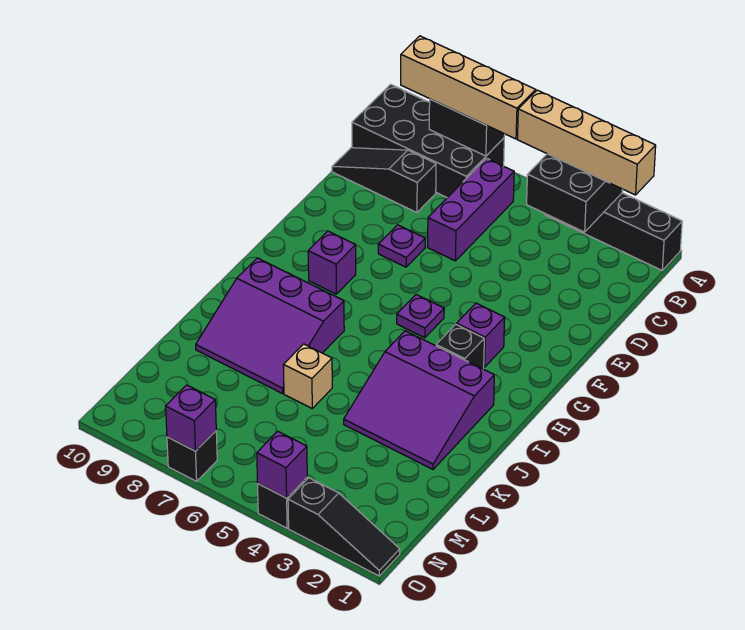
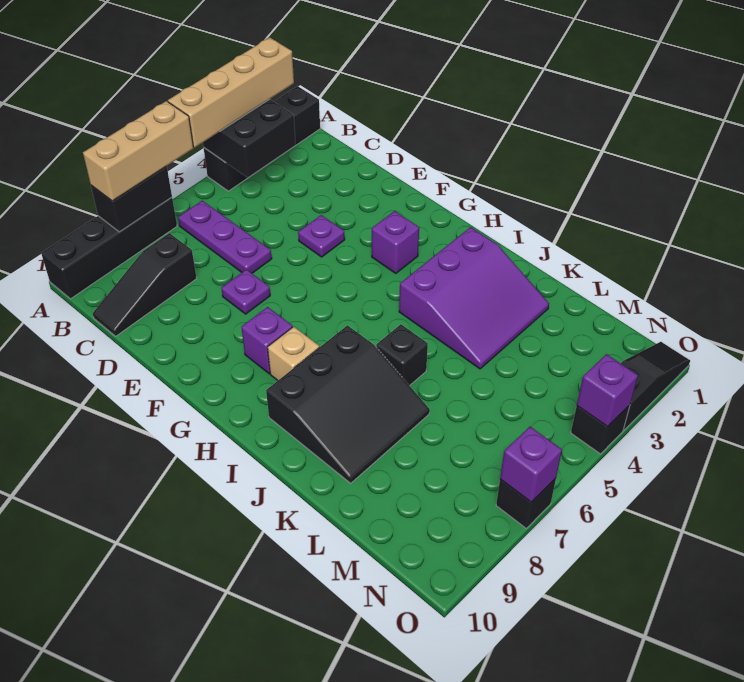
tan 1x4 brick [401,36,536,139] -> tan 1x3 brick [83,101,193,201]
black 2x4 brick [352,84,504,198] -> black 1x4 brick [41,197,177,299]
purple 1x3 brick [428,158,514,261] -> purple 1x3 plate [178,201,272,273]
purple 1x1 plate [397,295,444,338] -> purple 1x1 plate moved to [298,215,345,257]
black 1x1 brick [436,324,484,369] -> black 1x1 brick moved to [376,324,428,386]
purple 3x3 slope [196,258,344,394] -> black 3x3 slope [266,325,430,483]
tan 1x1 brick [283,344,332,408] -> tan 1x1 brick moved to [268,327,319,380]

